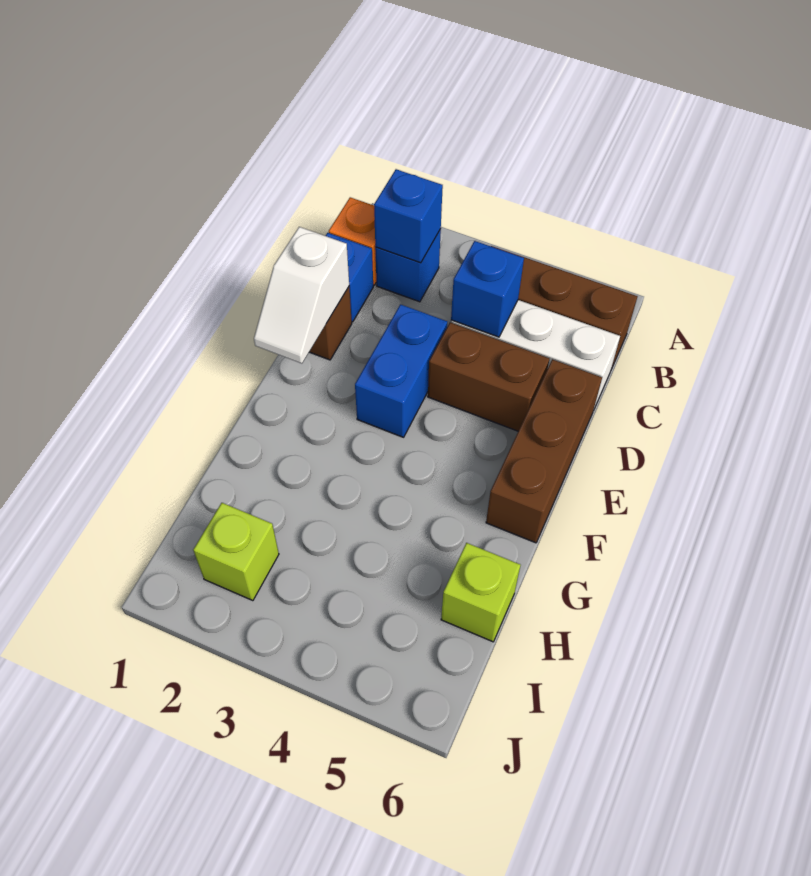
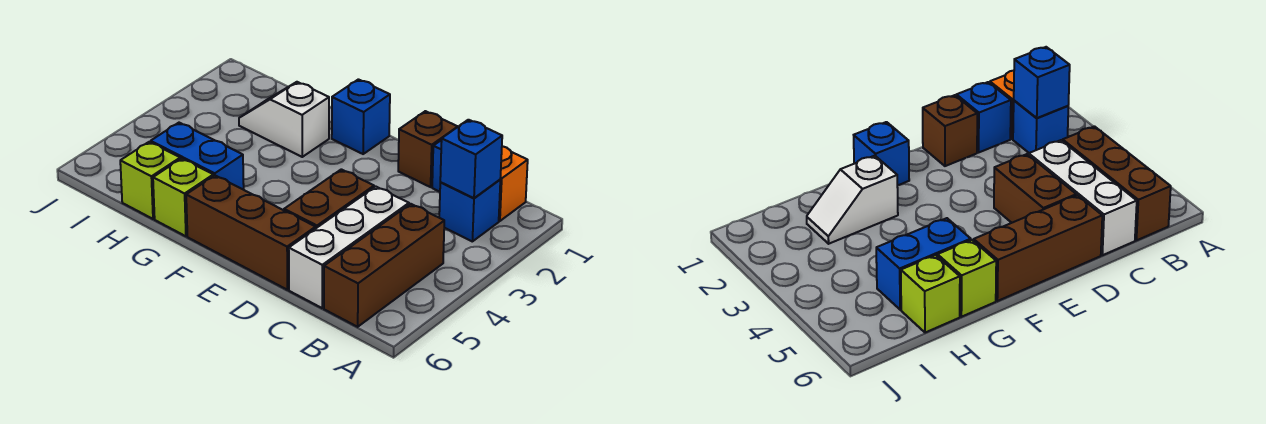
blue 1x1 brick [451,241,524,337] -> blue 1x1 brick moved to [332,79,390,154]
white 1x2 slope [254,227,349,363] -> white 1x2 slope moved to [239,82,329,157]
blue 1x2 brick [355,304,447,437] -> blue 1x2 brick moved to [151,123,244,190]
lime 1x1 brick [193,503,279,601] -> lime 1x1 brick moved to [153,159,213,236]

